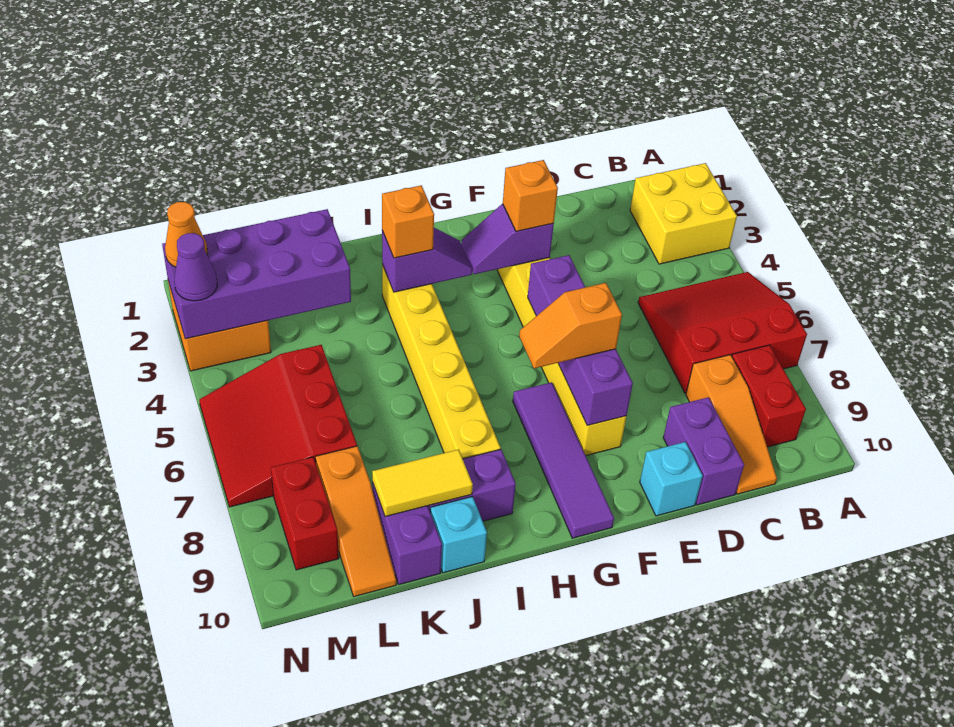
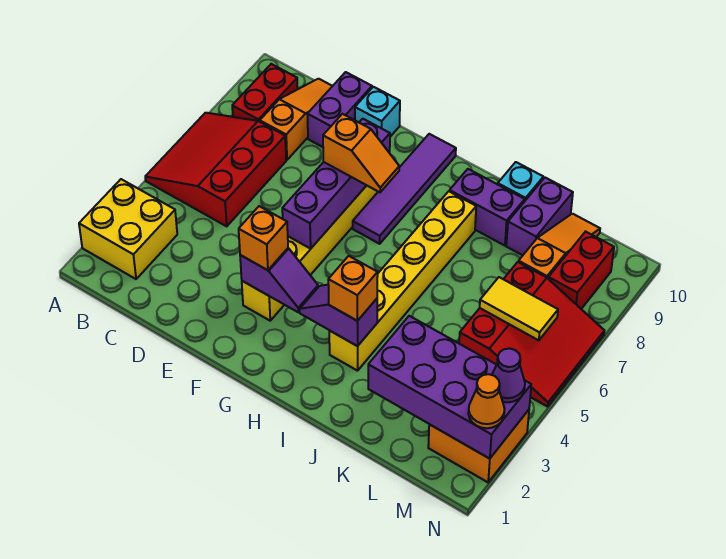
red 3x3 slope [638,272,807,393] -> red 3x3 slope turned to [145,113,286,226]
yellow 1x2 tile [372,449,473,517] -> yellow 1x2 tile moved to [480,277,558,340]

